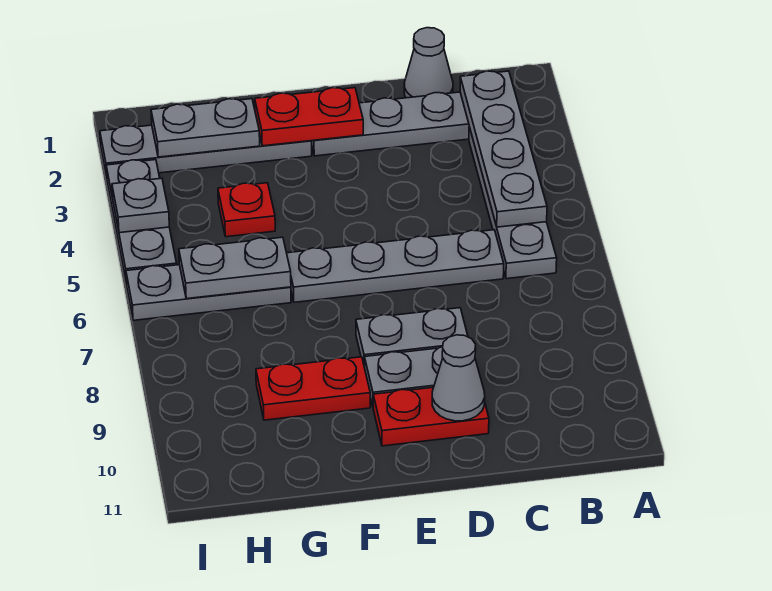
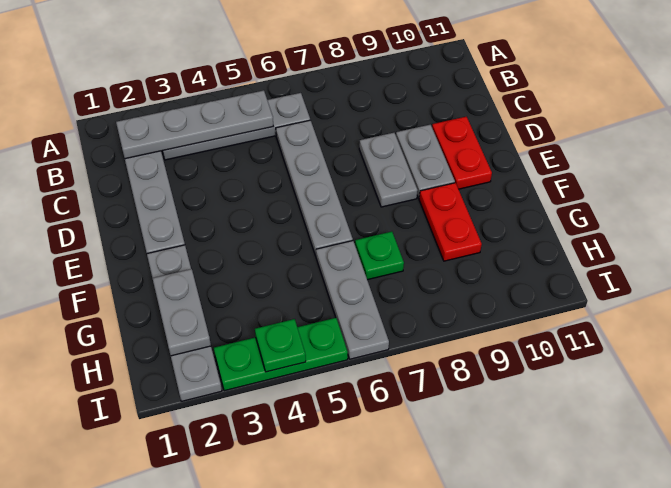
grey 1x1 cone [404,28,453,98] -> none
grey 1x1 cone [432,335,485,421] -> none
red 1x2 plate [255,88,363,146] -> none
red 1x1 plate [218,183,275,237] -> none
grey 1x2 plate [179,237,291,299] -> none
none -> green 1x1 plate [355,232,404,280]
grey 1x3 plate [106,160,177,284] -> green 1x3 plate [214,318,348,391]
grey 1x1 plate [112,178,169,233] -> green 1x1 plate [255,319,306,372]

